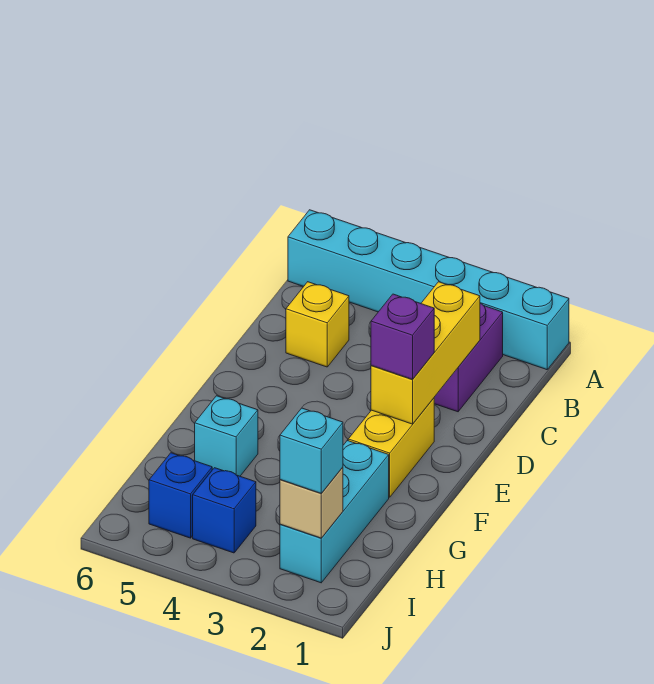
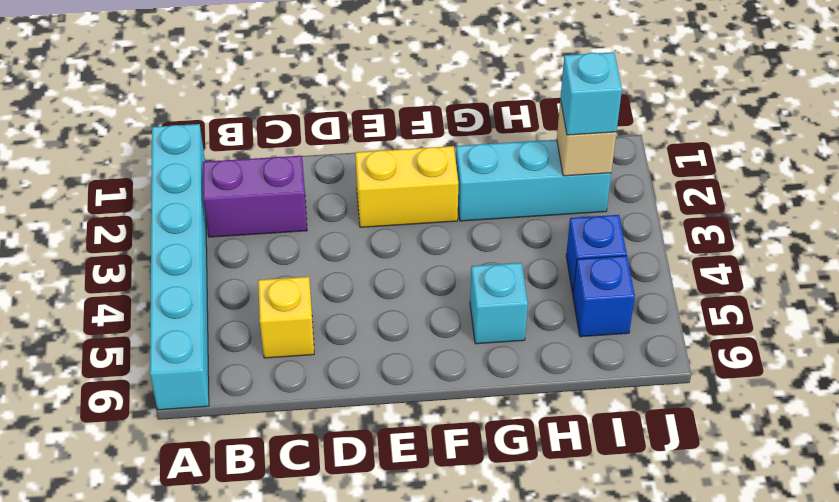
yellow 1x3 brick [371,282,480,424] -> none
purple 1x1 brick [371,294,434,379] -> none

